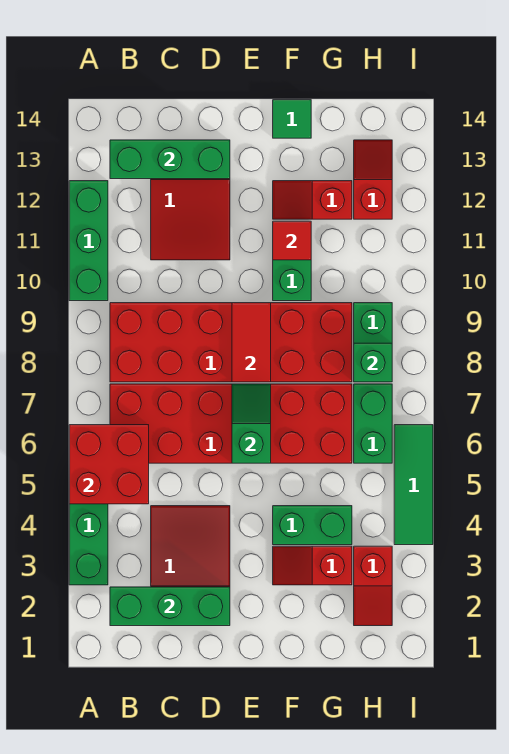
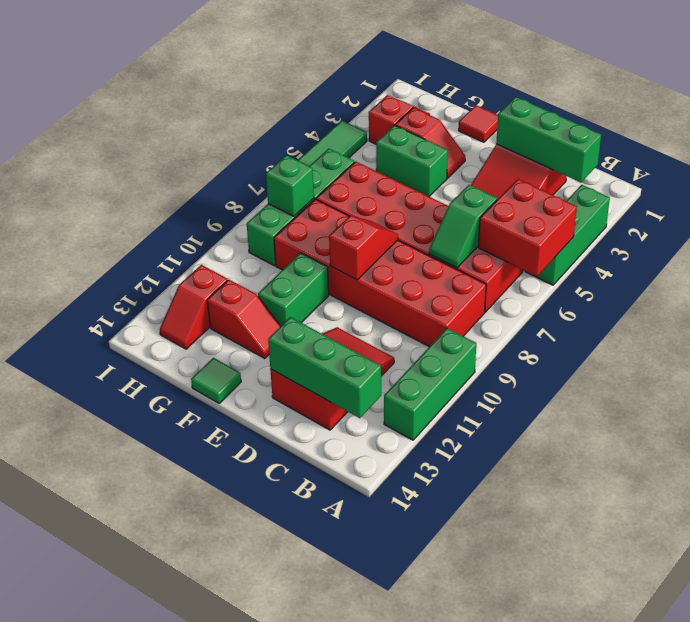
green 1x2 slope [232,384,271,463] -> green 1x2 slope moved to [429,185,497,268]
red 1x2 tile [232,303,271,382] -> red 1x2 slope [329,216,398,280]
red 1x1 tile [273,221,311,260] -> red 1x1 tile moved to [459,105,498,142]

